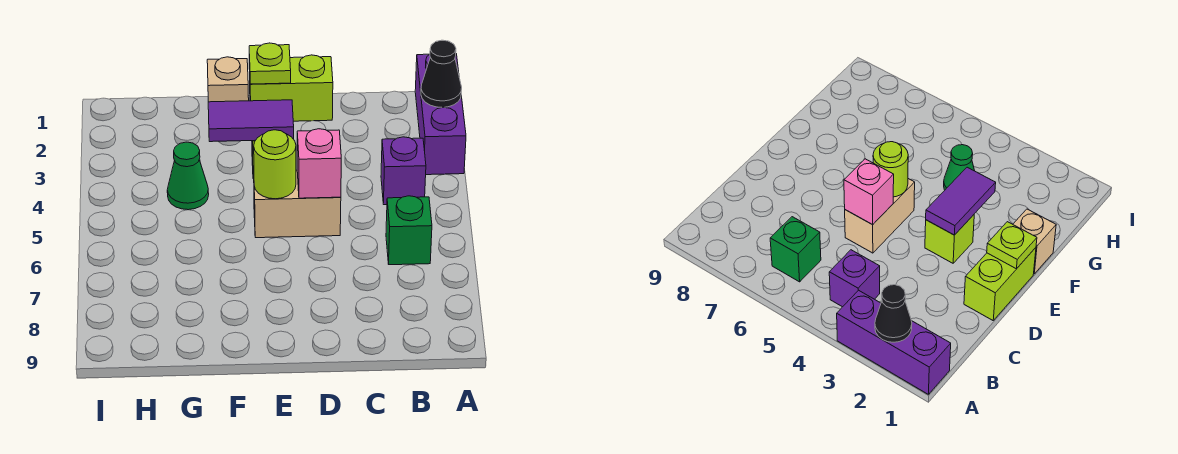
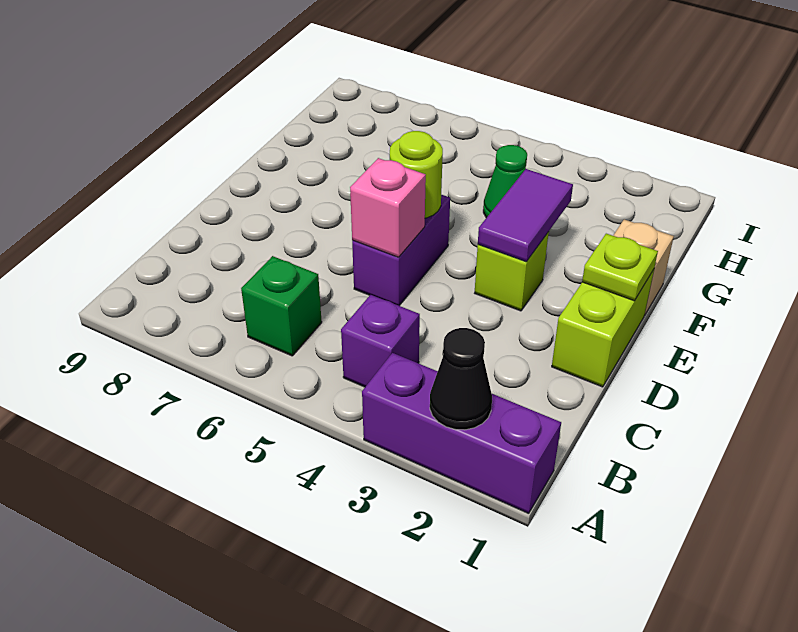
tan 1x2 brick [254,170,341,238] -> purple 1x2 brick [352,195,450,306]

